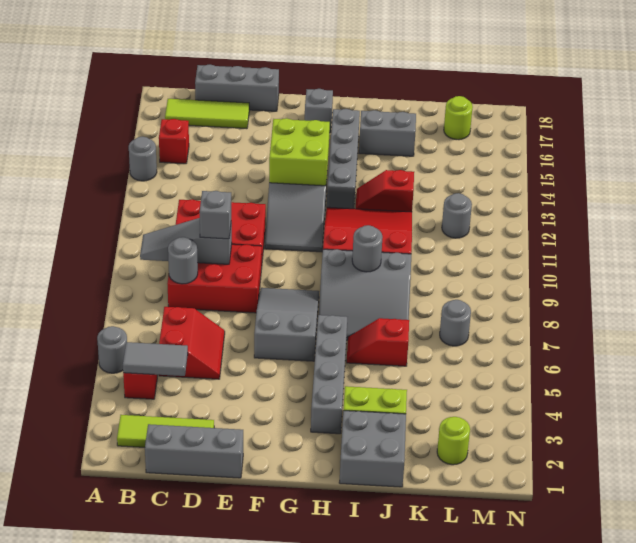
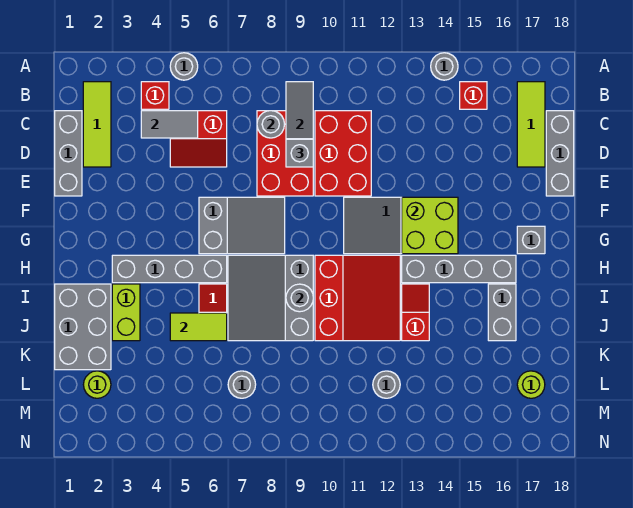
grey 1x2 tile [123,342,188,376] -> grey 1x2 tile turned to [141,111,198,138]
grey 2x2 brick [339,411,406,487] -> grey 2x3 brick [55,284,111,370]
none -> lime 1x2 tile [170,313,227,341]

